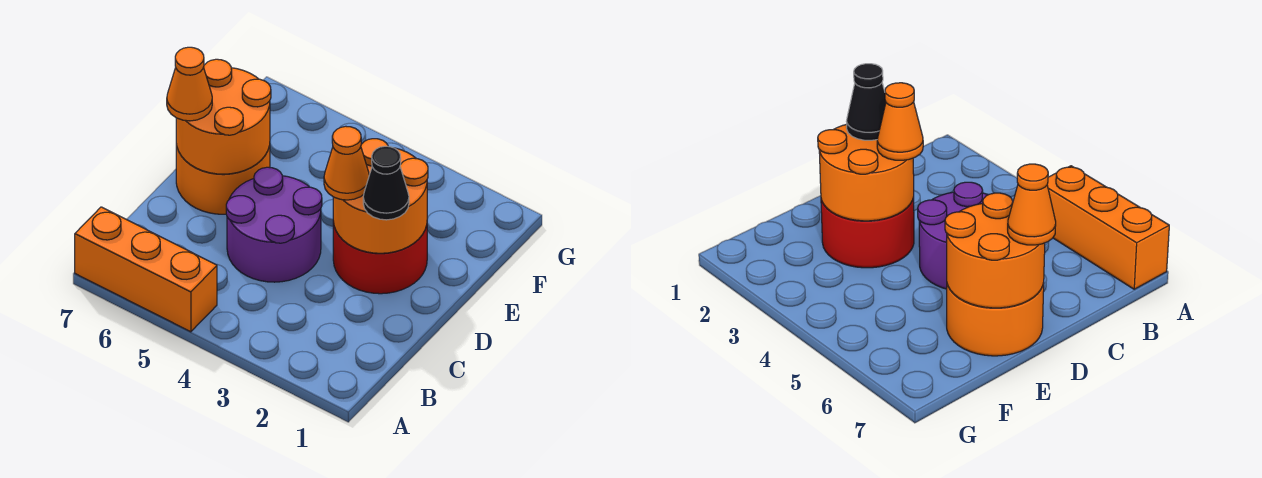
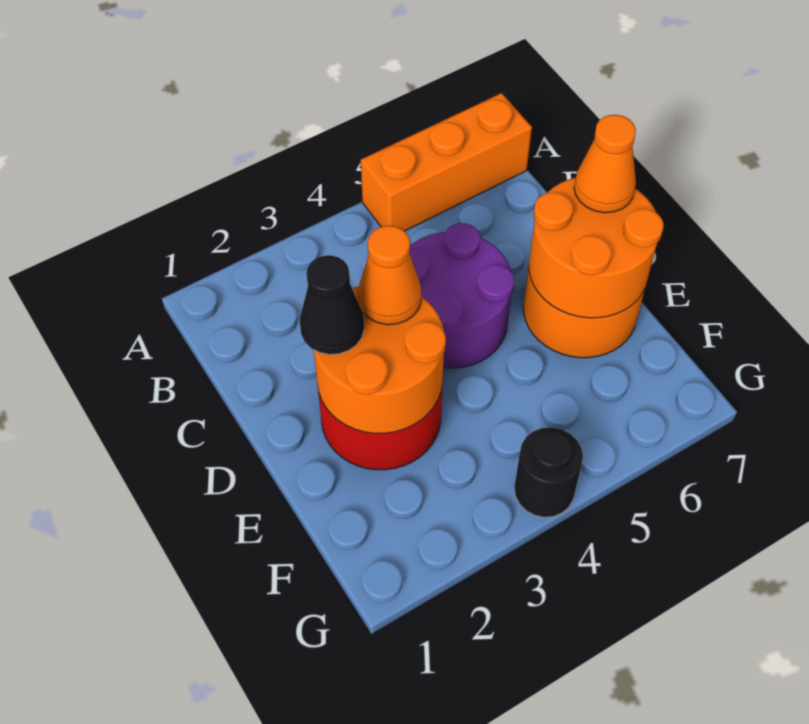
none -> black 1x1 round brick [514,427,583,517]

